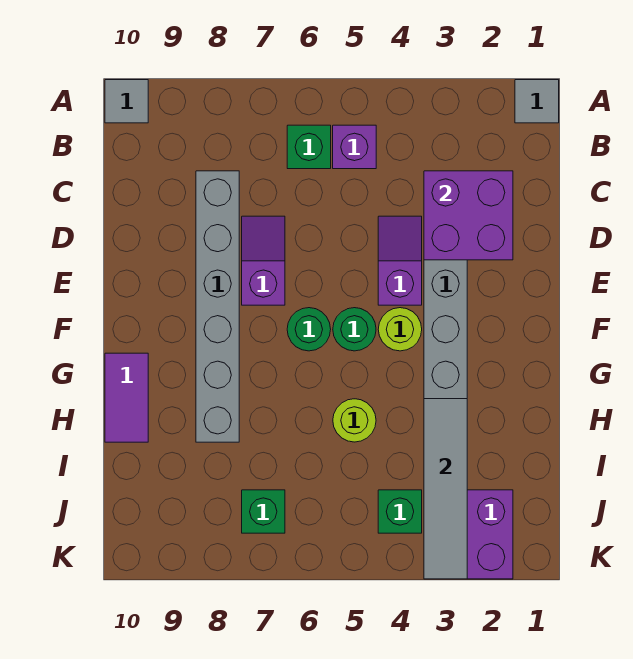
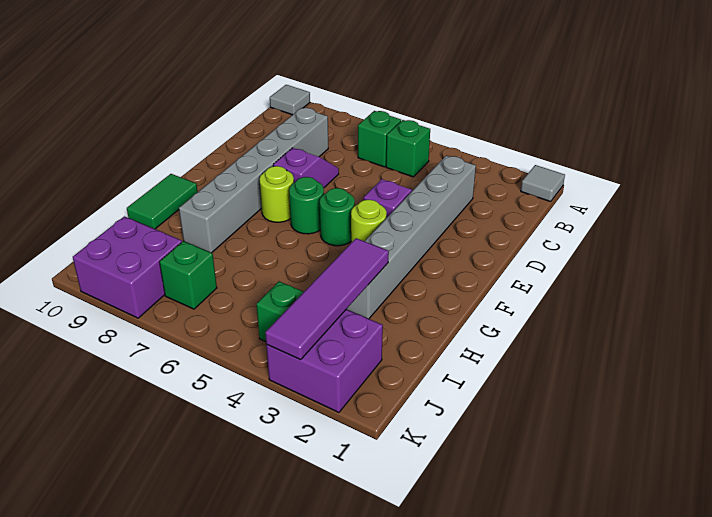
purple 1x1 brick [333,125,376,169] -> green 1x1 brick [386,120,430,177]
purple 2x2 brick [424,171,513,260] -> purple 2x2 brick moved to [73,216,182,318]
purple 1x2 tile [105,353,148,442] -> green 1x2 tile [127,174,197,229]
grey 1x4 tile [424,399,467,579] -> purple 1x4 tile [265,238,389,360]
lime 1x1 round brick [333,399,376,442] -> lime 1x1 round brick moved to [260,166,294,222]

